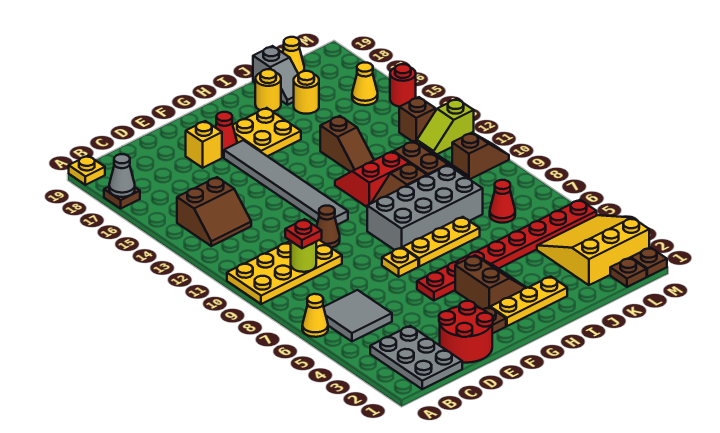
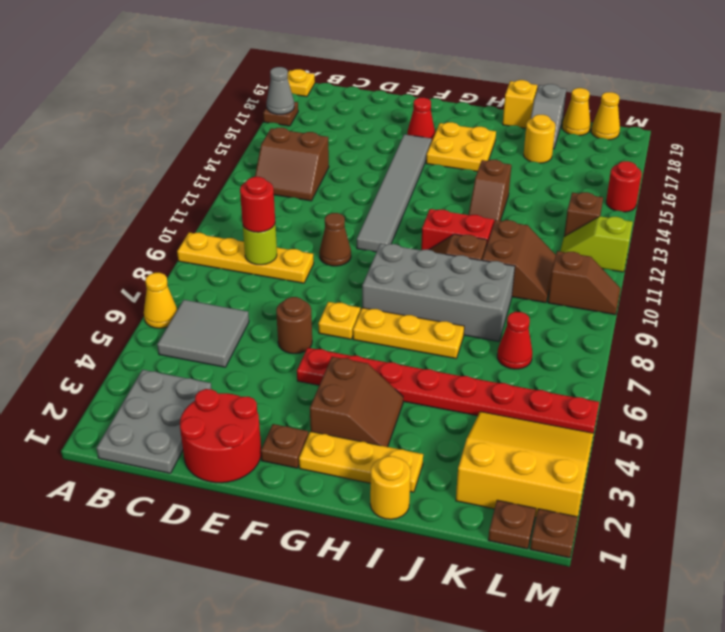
yellow 2x4 plate [227,240,342,304] -> yellow 1x4 plate [177,233,314,283]
red 1x1 plate [285,219,322,248] -> red 1x1 round brick [240,177,275,232]
none -> brown 1x1 round brick [276,297,312,354]
yellow 1x1 brick [186,121,222,168] -> yellow 1x1 brick moved to [503,80,537,128]
yellow 1x1 round brick [255,69,281,112] -> yellow 1x1 round brick moved to [370,456,411,519]
yellow 1x1 cone [352,62,378,105] -> yellow 1x1 cone moved to [591,92,620,140]

